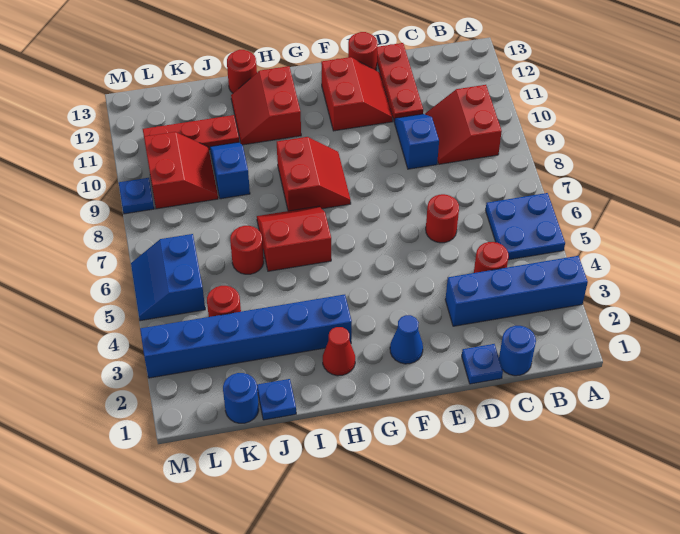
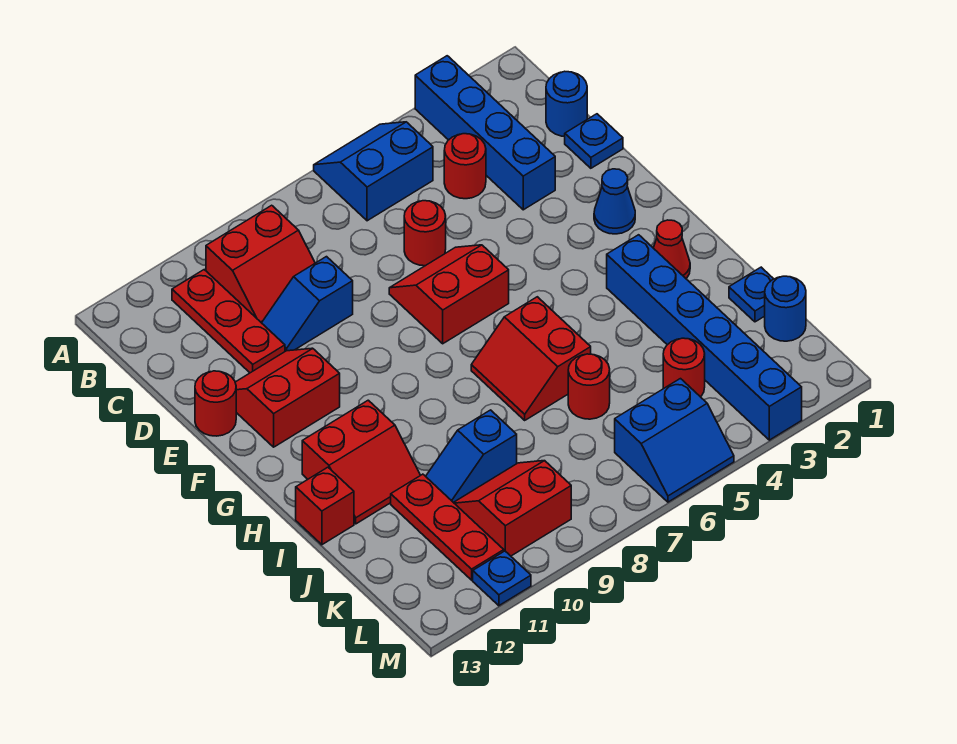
blue 2x2 plate [486,193,565,260] -> blue 2x2 slope [314,122,433,221]
red 1x3 plate [377,43,423,121] -> red 1x3 plate turned to [172,270,285,373]
red 2x2 slope [277,137,351,211] -> red 2x2 slope moved to [389,245,509,344]
red 1x1 round brick [227,50,257,93] -> red 1x1 brick [296,467,354,545]
blue 1x1 plate [119,178,154,214] -> blue 1x1 plate moved to [473,551,531,606]

